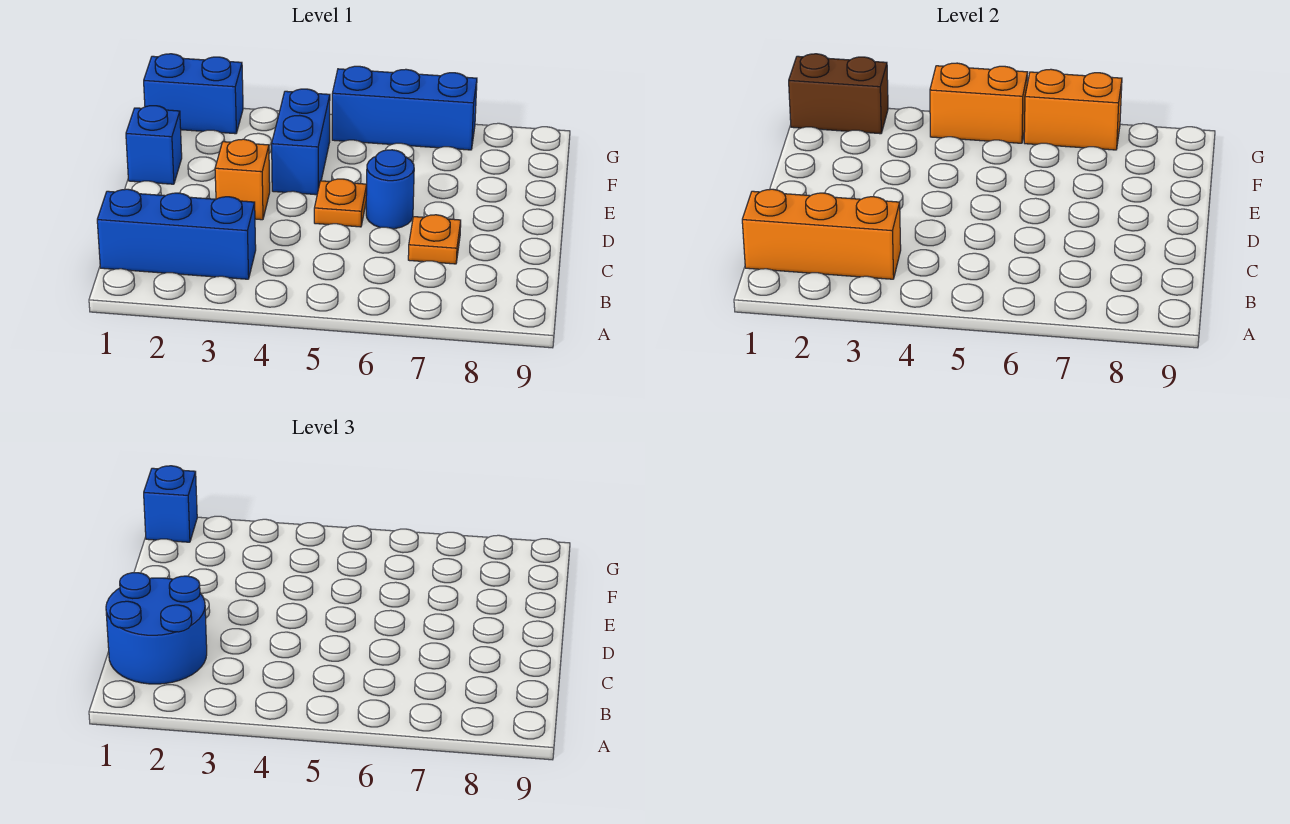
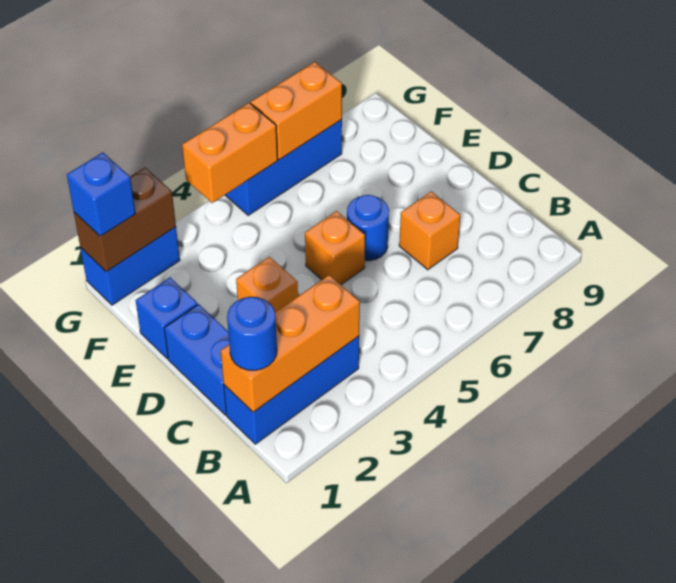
blue 2x2 round brick [106,573,207,684] -> blue 1x1 round brick [227,297,277,370]
orange 1x1 plate [408,215,461,264] -> orange 1x1 brick [399,192,460,270]
orange 1x1 plate [314,179,367,227] -> orange 1x1 brick [305,211,365,285]
blue 1x2 brick [272,89,330,195] -> blue 1x2 brick moved to [164,304,229,415]

